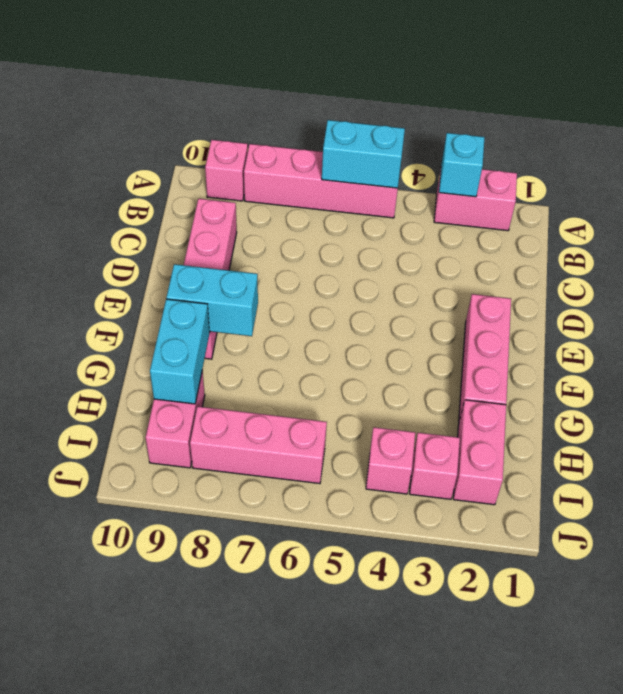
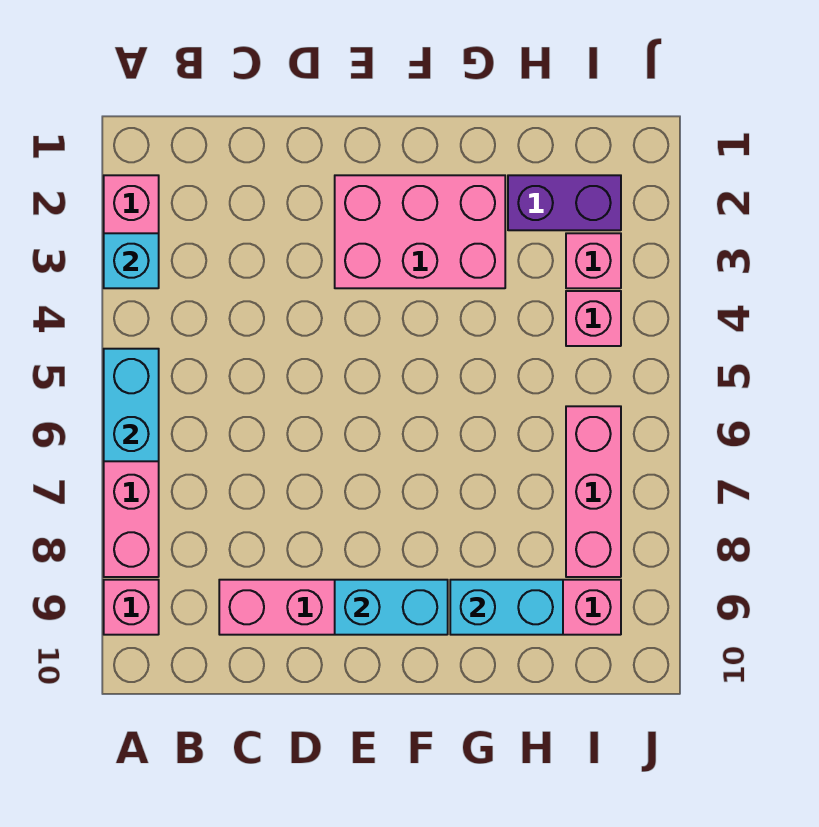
pink 1x3 brick [459,294,511,421] -> pink 2x3 brick [335,175,505,288]
cyan 1x2 brick [166,264,258,336] -> cyan 1x2 brick turned to [335,580,448,635]
pink 1x2 brick [453,400,506,505] -> purple 1x2 brick [508,175,621,230]

